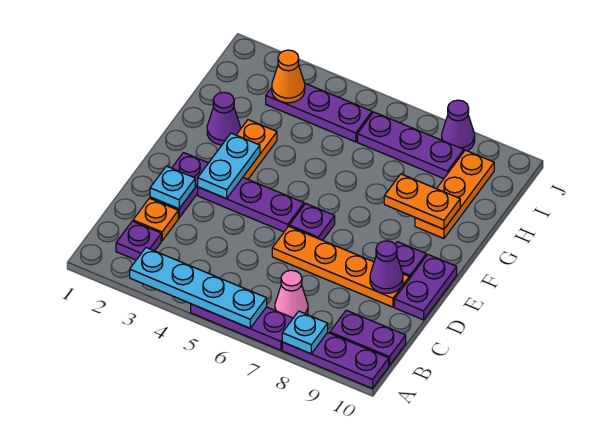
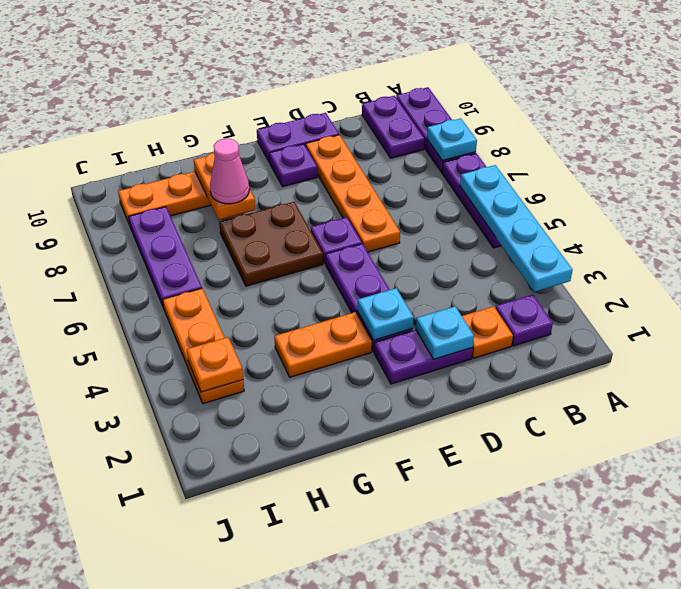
pink 1x1 cone [275,270,308,318] -> pink 1x1 cone moved to [210,138,249,204]
purple 1x1 cone [370,241,403,293] -> none
cyan 1x2 plate [198,133,260,199] -> cyan 1x1 plate [357,288,414,340]
none -> brown 2x2 plate [219,202,323,286]
purple 1x1 cone [207,92,240,145] -> none
purple 1x3 plate [266,84,372,142] -> orange 1x3 plate [163,288,244,404]
orange 1x1 cone [272,50,305,103] -> orange 1x1 plate [187,337,243,392]
purple 1x1 cone [442,100,475,151] -> none

